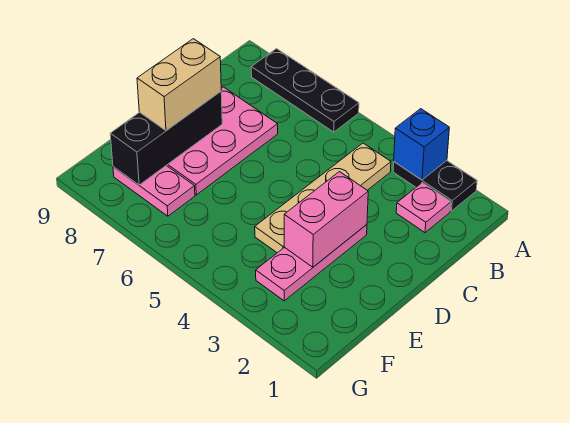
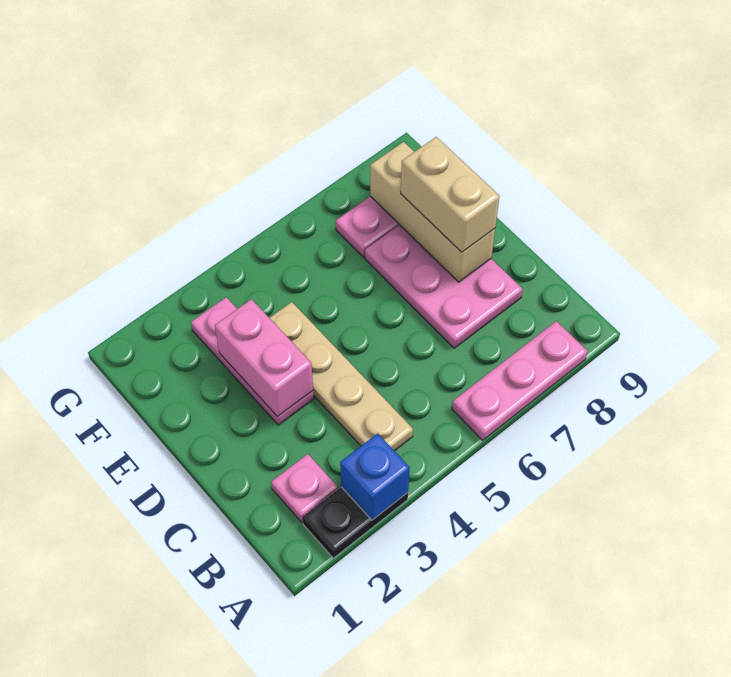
black 1x3 plate [251,49,359,132] -> pink 1x3 plate [452,321,587,440]
black 1x3 brick [110,92,222,185] -> tan 1x3 brick [370,142,495,282]

